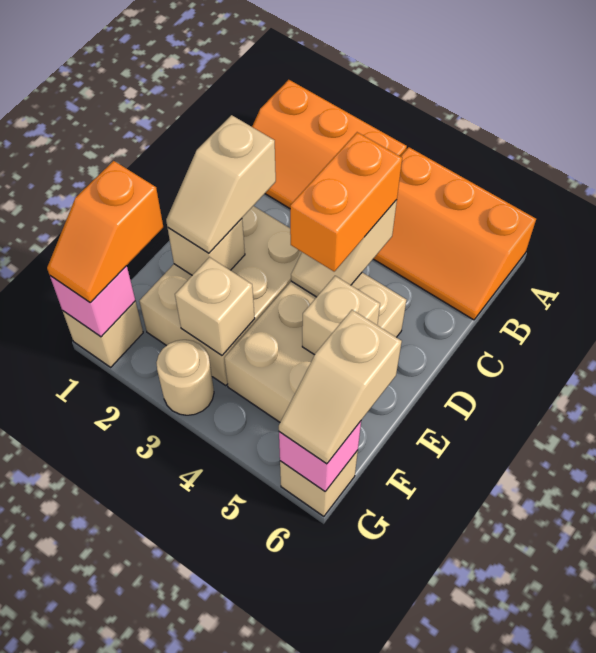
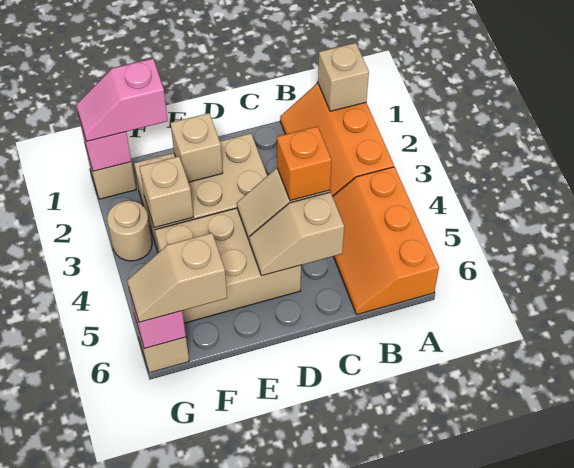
orange 1x2 brick [290,132,402,271] -> orange 1x1 brick [277,126,331,201]
tan 1x2 slope [166,115,276,253] -> tan 1x2 slope moved to [249,192,344,276]
tan 1x1 brick [302,276,380,355] -> tan 1x1 brick moved to [318,43,369,111]
orange 1x2 slope [47,161,163,303] -> pink 1x2 slope [76,59,168,142]

